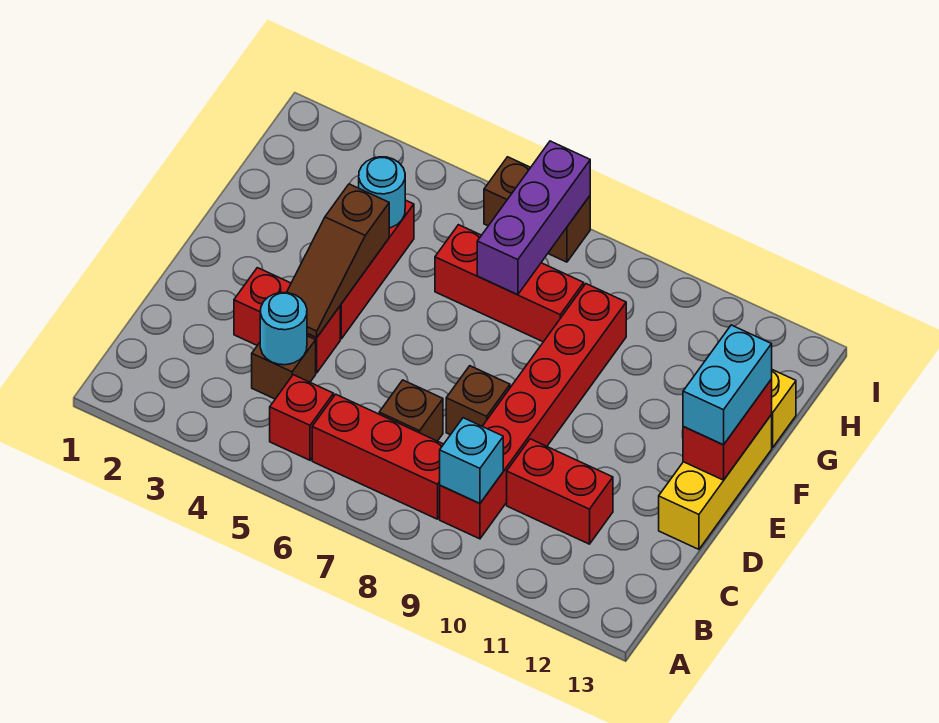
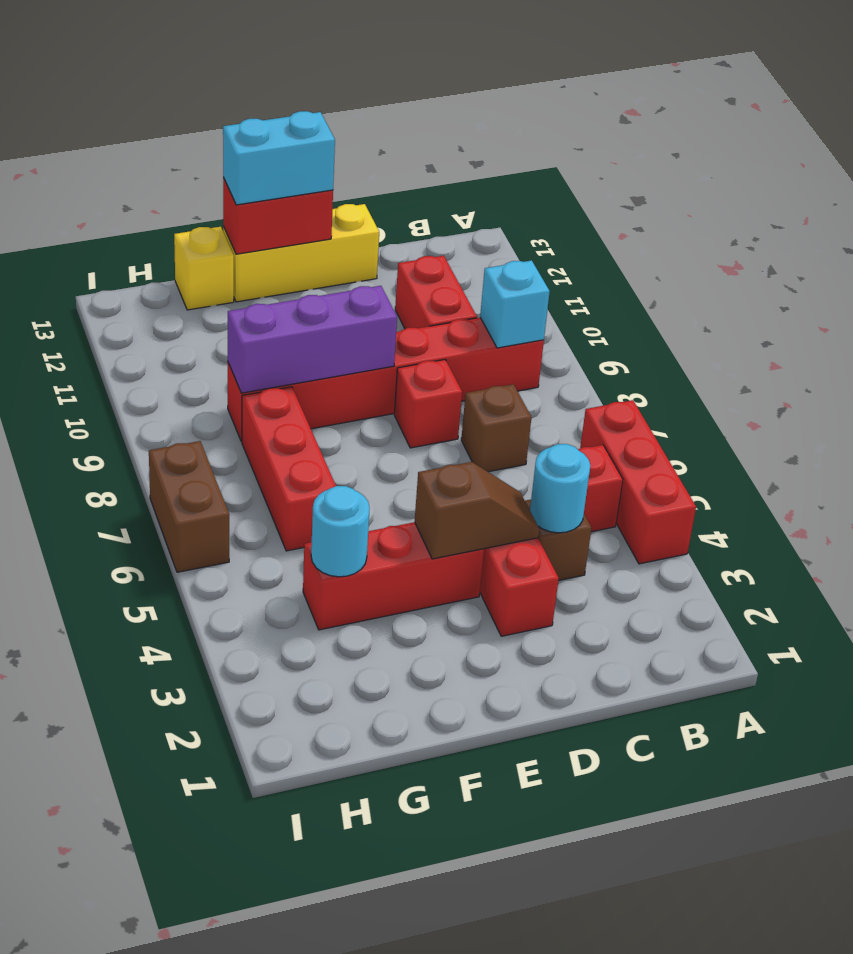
red 1x3 brick [312,394,444,519] -> red 1x3 brick moved to [580,400,696,564]
brown 1x3 slope [287,184,389,338] -> brown 1x2 slope [415,462,539,559]
brown 1x1 brick [446,366,510,435] -> red 1x1 brick [394,360,462,448]
purple 1x3 brick [477,141,590,295] -> purple 1x3 brick moved to [228,286,397,393]

